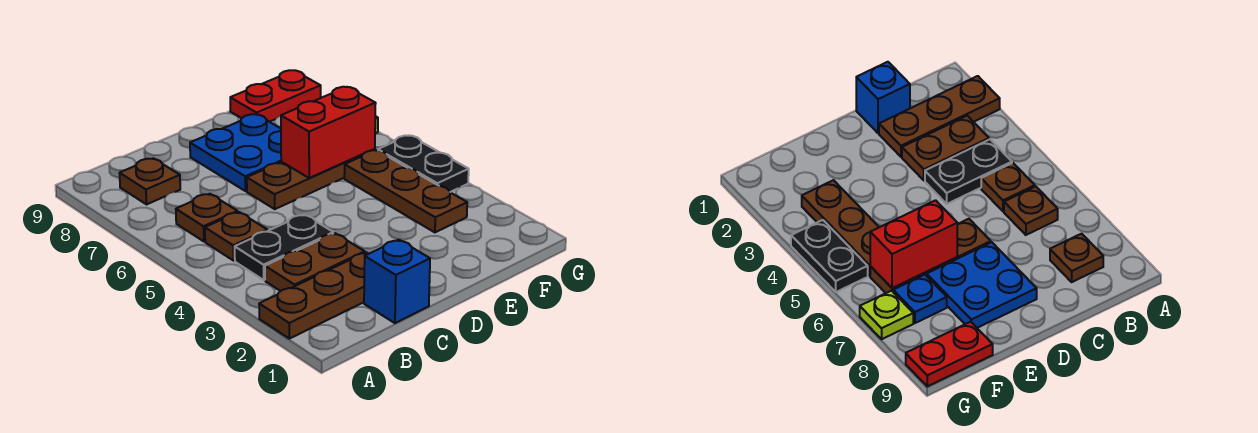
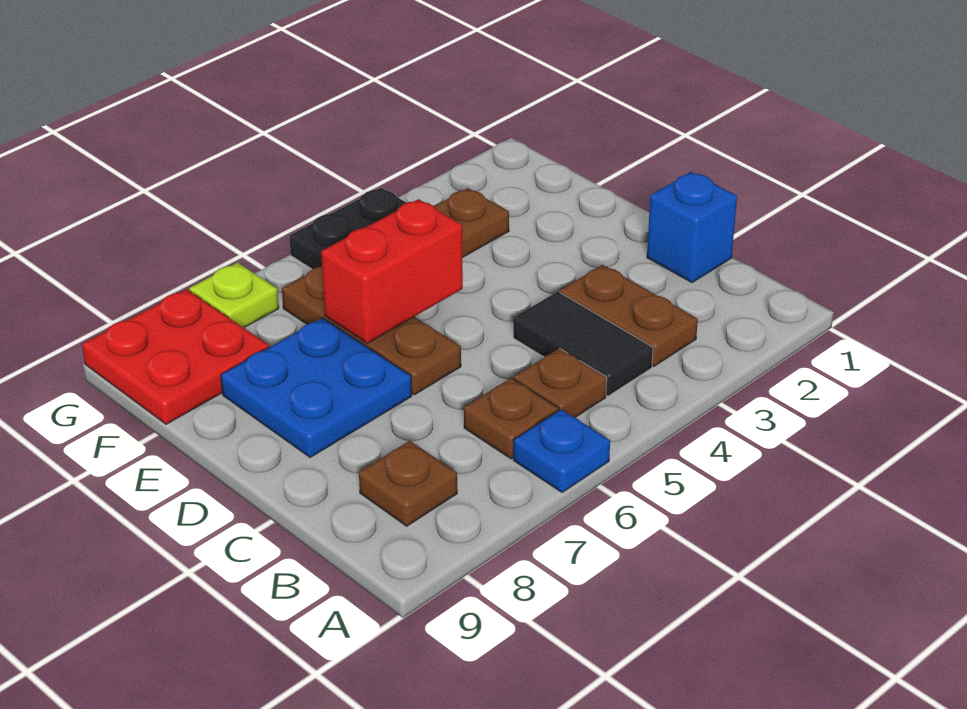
brown 1x3 plate [259,252,368,339] -> none
black 1x2 plate [235,214,333,280] -> black 1x2 tile [513,291,653,396]
red 1x2 brick [281,87,376,178] -> red 1x2 brick turned to [321,199,463,343]
blue 1x1 plate [893,275,947,323] -> blue 1x1 plate moved to [513,410,610,492]
red 1x2 plate [230,70,321,122] -> red 2x2 plate [82,289,269,424]

